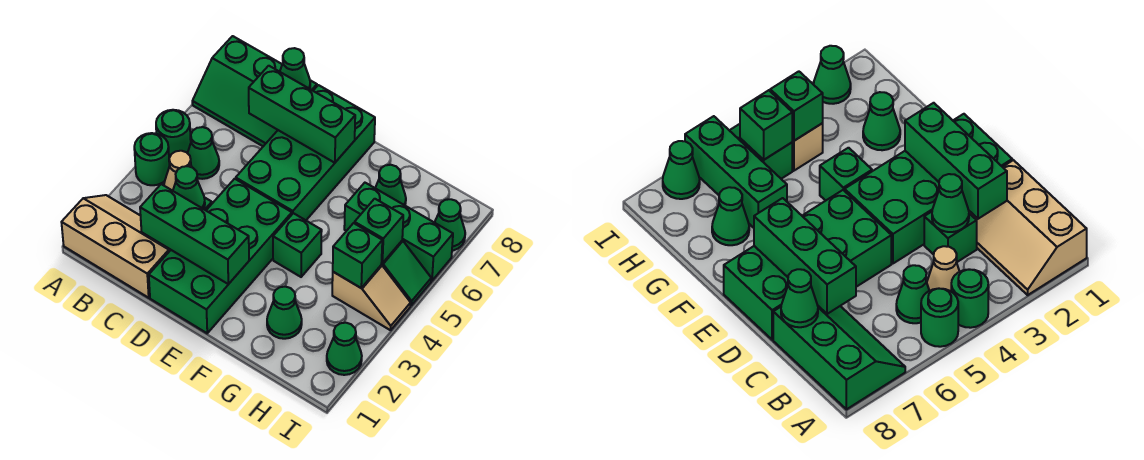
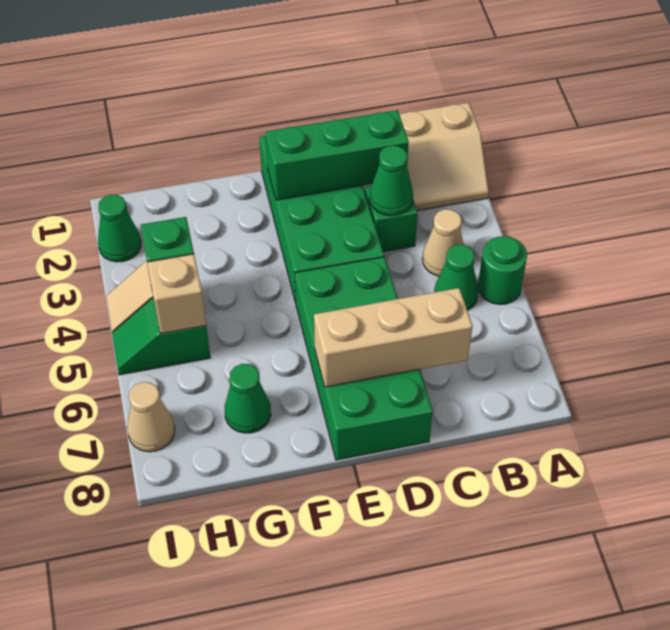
green 1x1 round brick [134,133,169,185] -> none
green 2x3 slope [192,36,317,146] -> none
green 1x3 brick [249,66,355,163] -> tan 1x3 brick [314,288,473,387]
green 1x1 cone [280,48,310,89] -> none
green 1x1 brick [273,213,322,277] -> none
green 1x1 cone [267,287,302,339] -> none
green 1x3 brick [344,183,453,281] -> none
green 1x1 brick [354,199,403,263] -> tan 1x1 brick [147,254,206,334]
green 1x1 cone [434,199,465,251] -> tan 1x1 cone [127,382,175,452]

